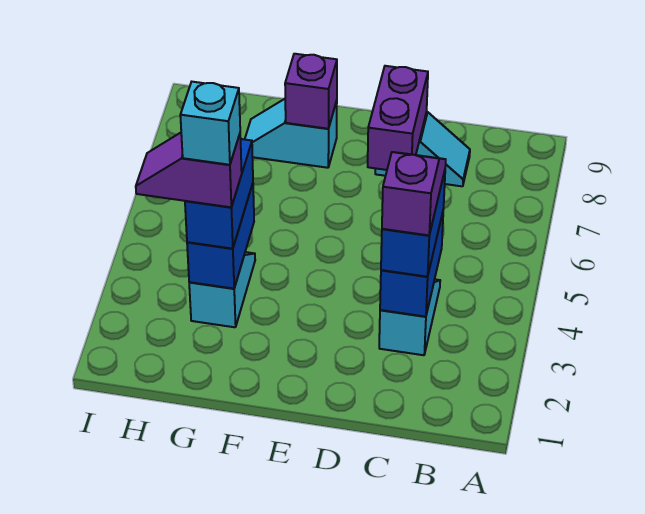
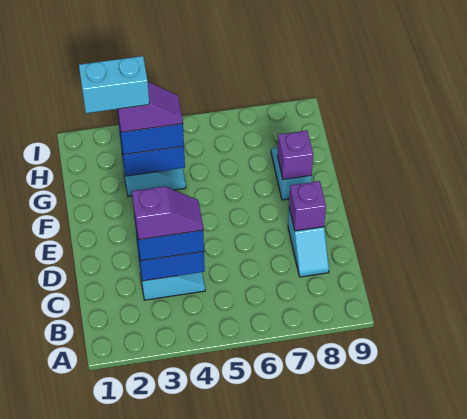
purple 1x2 brick [368,66,428,170] -> purple 1x1 brick [289,181,326,231]
purple 1x2 slope [136,133,242,207] -> purple 1x2 slope turned to [117,82,183,132]
cyan 1x1 brick [180,82,240,165] -> cyan 1x2 brick [79,56,149,113]

